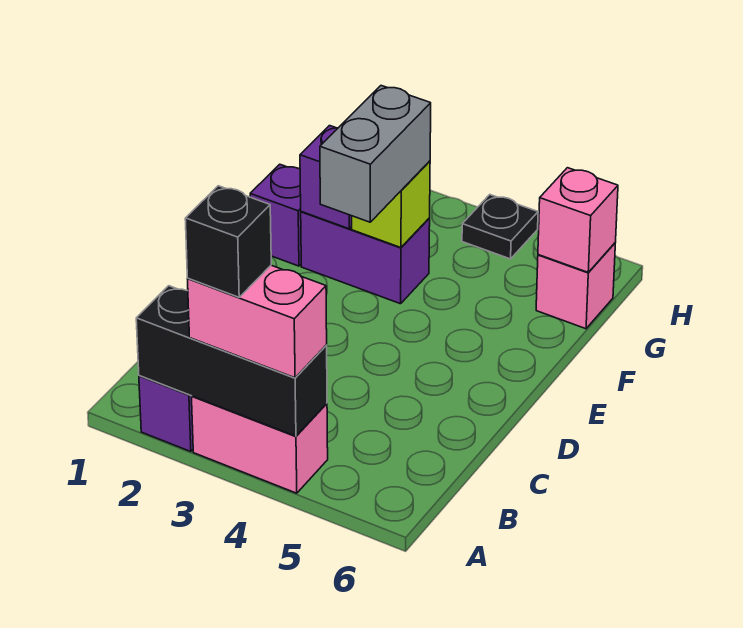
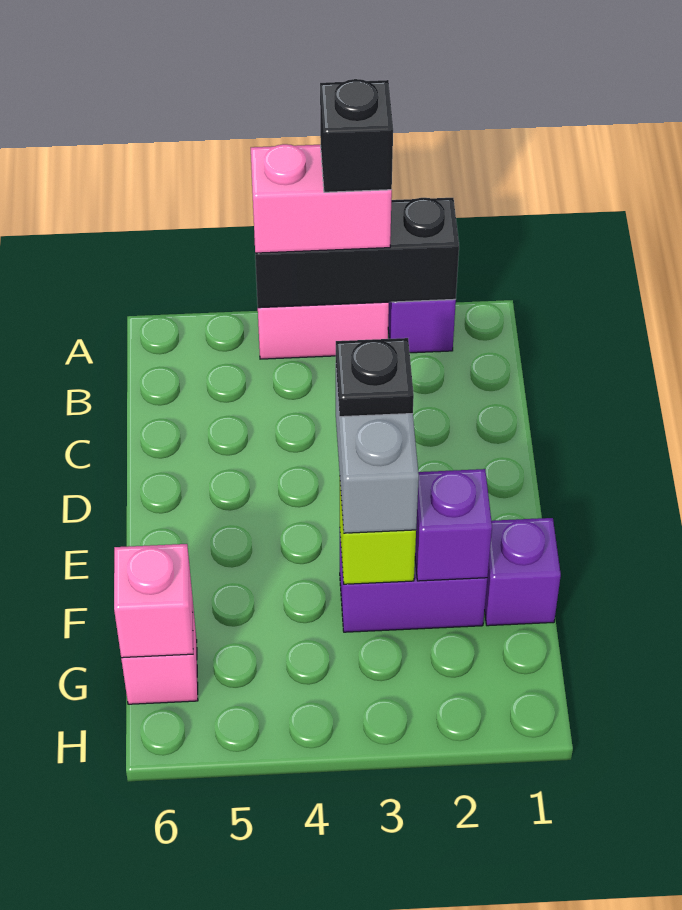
black 1x1 plate [462,195,538,259] -> black 1x1 plate moved to [336,338,414,417]

